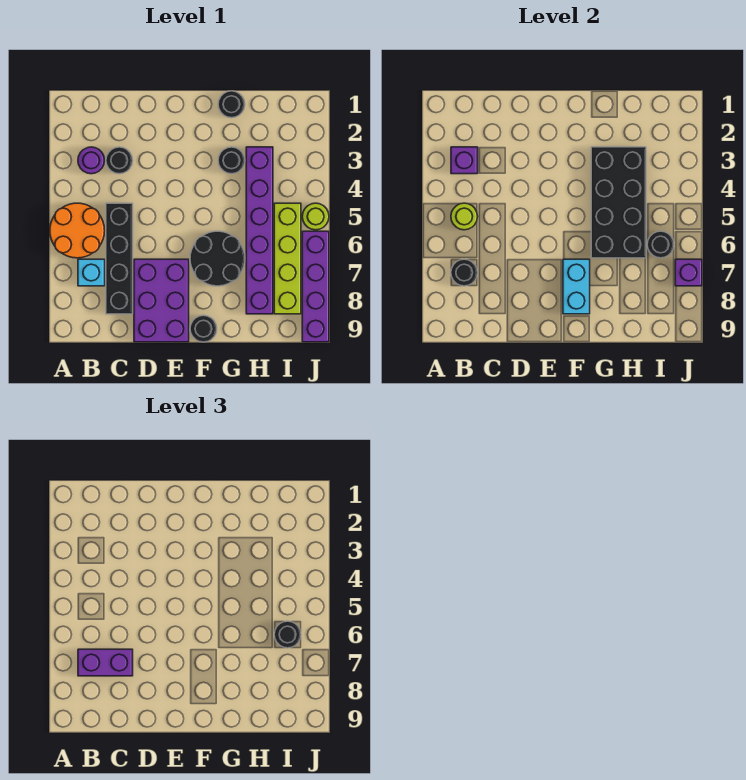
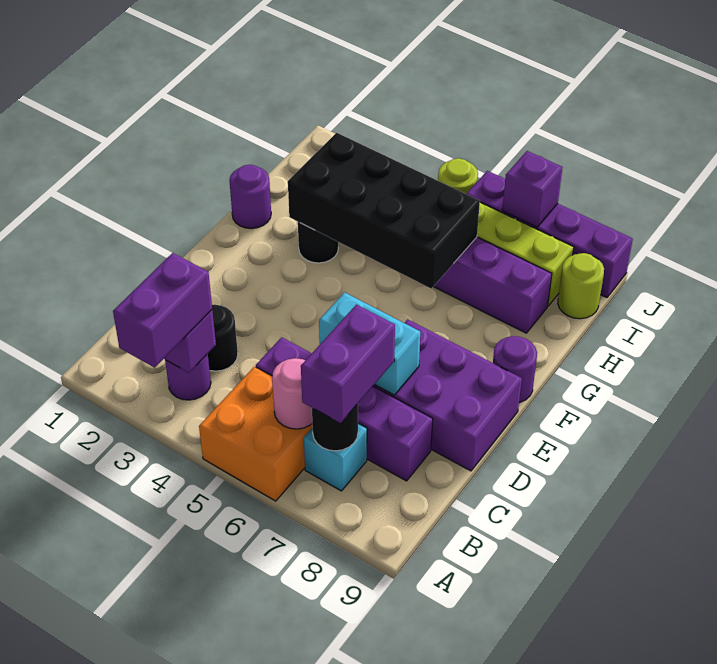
none -> purple 1x2 brick [113,253,212,368]
orange 2x2 round brick [50,203,105,258] -> orange 2x2 brick [199,367,313,501]
lime 1x1 round brick [451,203,478,230] -> lime 1x1 round brick moved to [558,253,604,319]
none -> pink 1x1 round brick [272,358,312,429]
black 1x4 brick [106,203,133,314] -> purple 1x4 brick [256,337,433,481]
black 2x2 round brick [190,231,245,286] -> none
cyan 1x2 brick [563,259,590,314] -> cyan 1x2 brick moved to [319,292,420,395]
black 1x1 round brick [190,315,217,342] -> purple 1x1 round brick [493,336,537,403]
black 1x1 round brick [218,91,245,118] -> purple 1x1 round brick [229,165,271,229]
black 1x1 round brick [647,231,674,258] -> none
black 1x1 round brick [274,621,301,648] -> none

